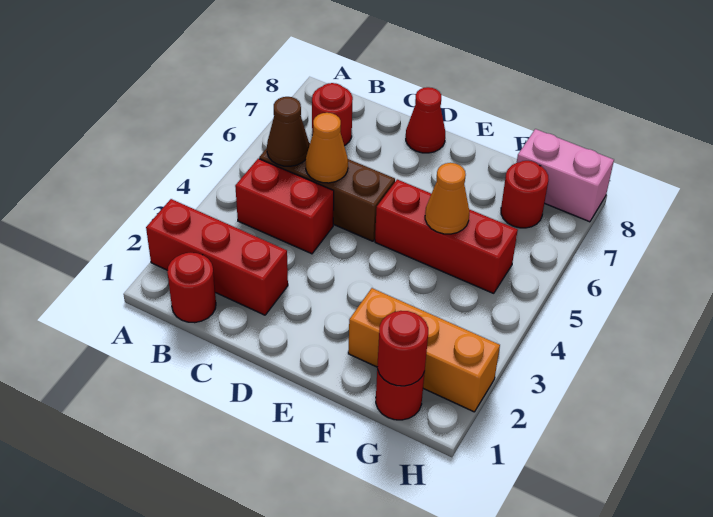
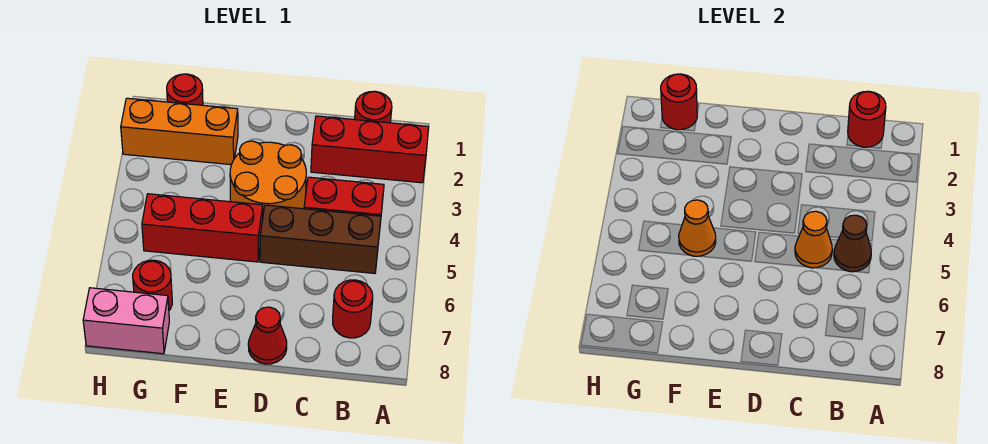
none -> red 1x1 round brick [848,91,886,147]
none -> orange 2x2 round brick [230,141,306,213]

